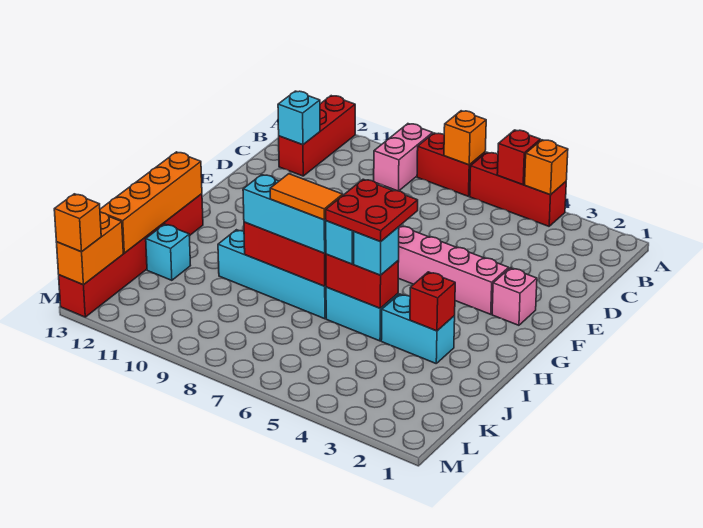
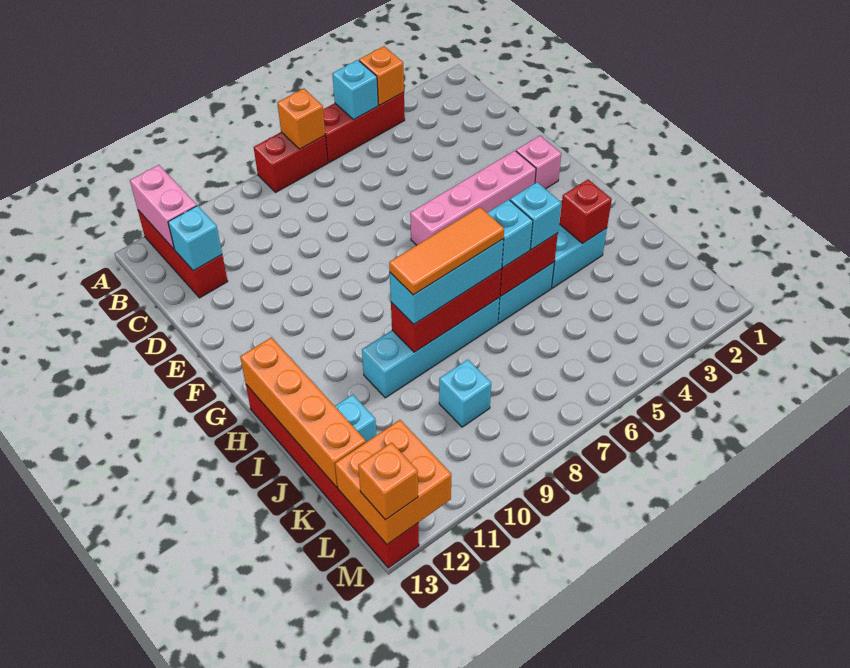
red 1x1 brick [497,130,540,185] -> cyan 1x1 brick [332,60,378,120]
pink 1x2 brick [374,124,433,191] -> pink 1x2 brick moved to [130,165,197,249]
red 2x2 plate [326,179,418,242] -> none
orange 1x2 tile [270,174,343,220] -> orange 1x3 tile [389,207,504,295]
none -> cyan 1x1 brick [439,360,491,427]
orange 1x2 brick [56,213,123,285] -> orange 2x2 brick [335,420,451,544]

